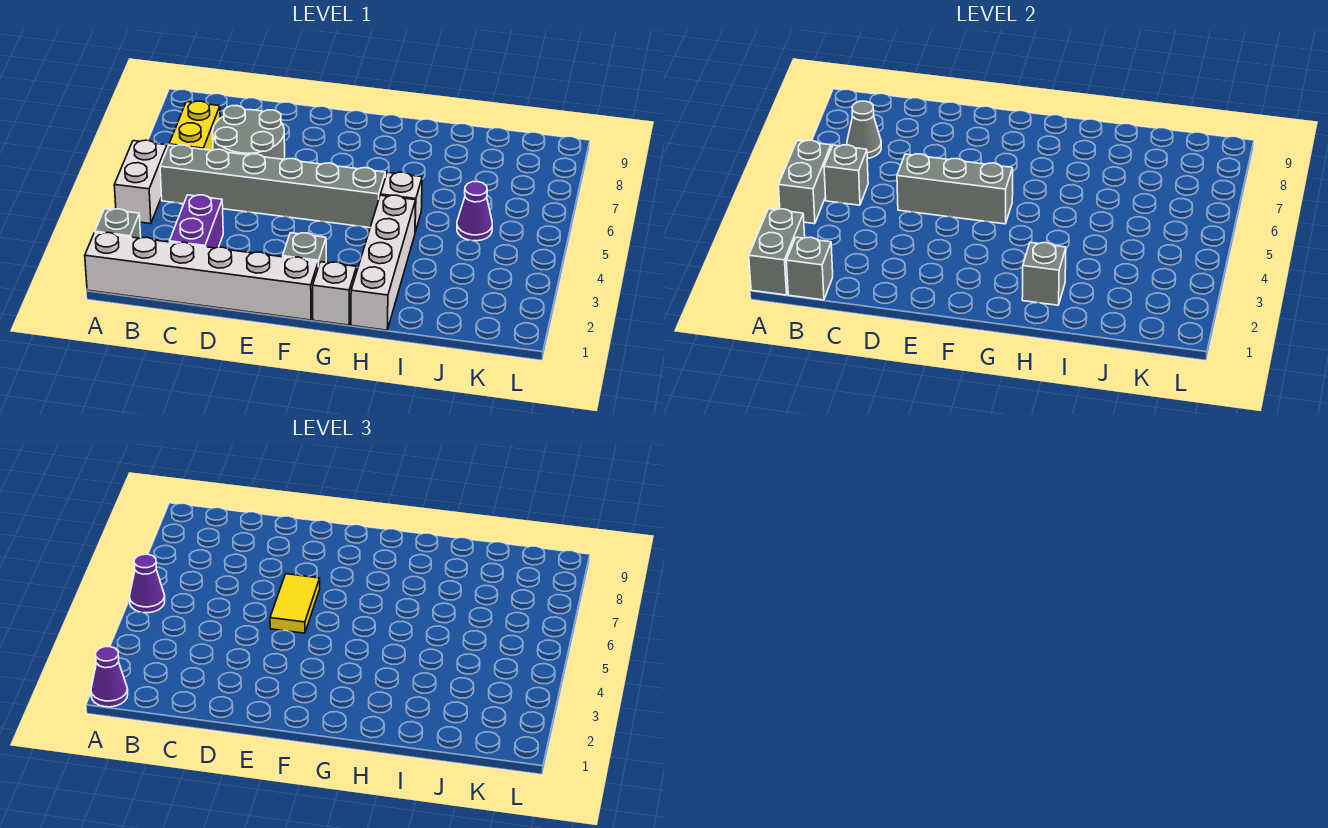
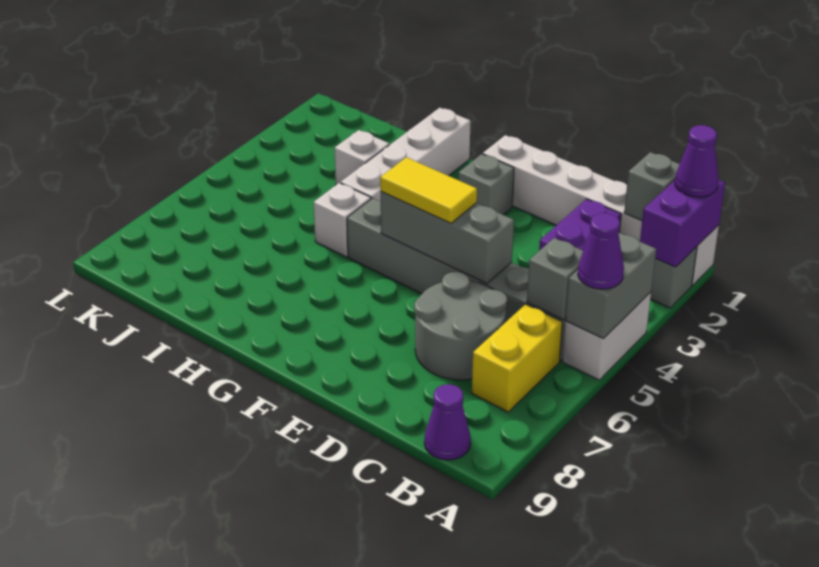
grey 1x2 brick [749,209,805,295] -> purple 1x2 brick [640,180,725,267]
grey 1x1 cone [847,101,881,158] -> none
yellow 1x2 tile [270,574,320,633] -> yellow 1x2 tile turned to [380,157,477,223]
white 1x1 brick [313,262,357,325] -> white 1x1 brick moved to [335,130,389,185]
grey 1x1 brick [1022,242,1066,305] -> none
purple 1x1 cone [457,182,492,241] -> purple 1x1 cone moved to [424,384,471,460]

